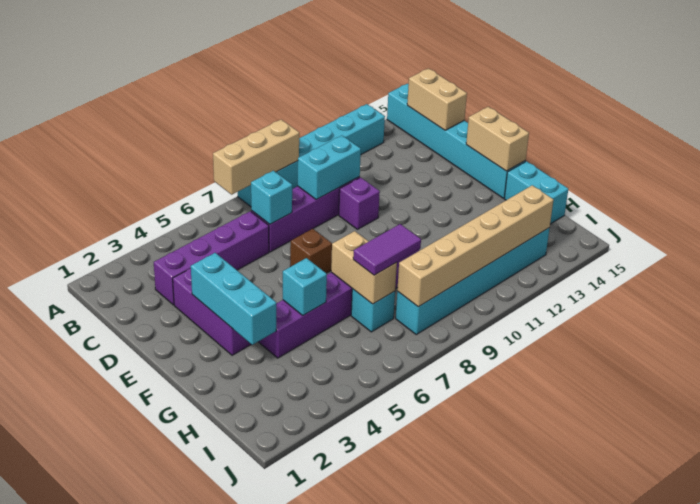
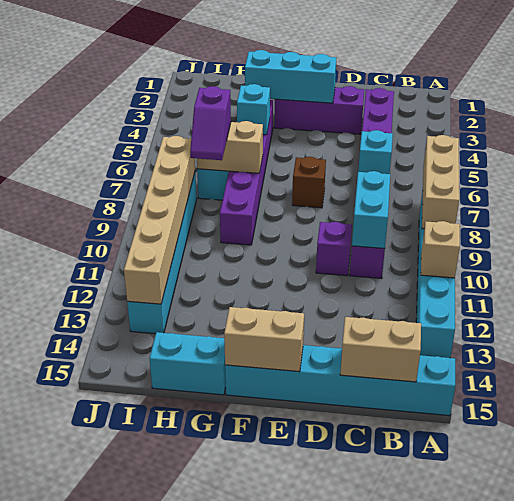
none -> tan 1x1 brick [421,221,460,278]
purple 1x2 tile [353,224,421,275] -> purple 1x2 slope [190,86,231,160]

